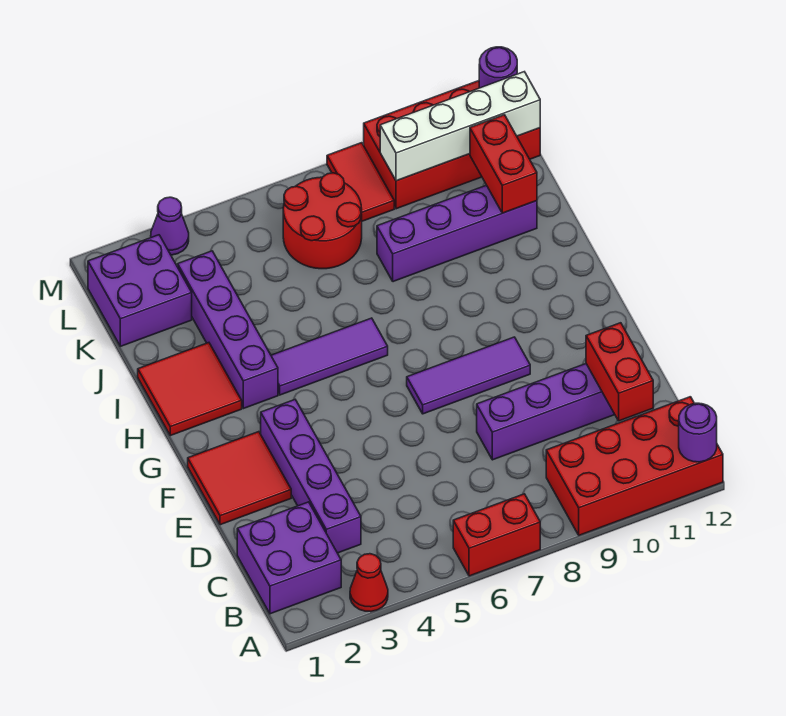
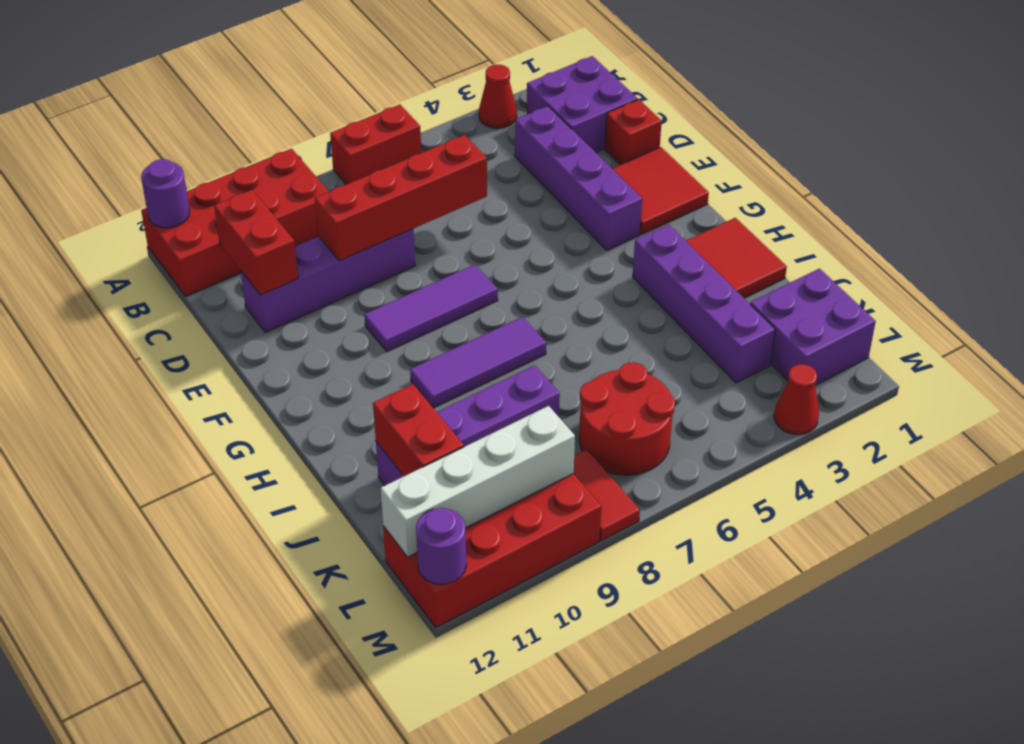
none -> red 1x1 brick [605,99,662,165]
none -> red 1x4 brick [315,135,487,261]
purple 1x3 tile [271,318,388,395] -> purple 1x3 tile moved to [410,317,546,408]
purple 1x1 cone [151,197,189,255] -> red 1x1 cone [774,364,819,434]

